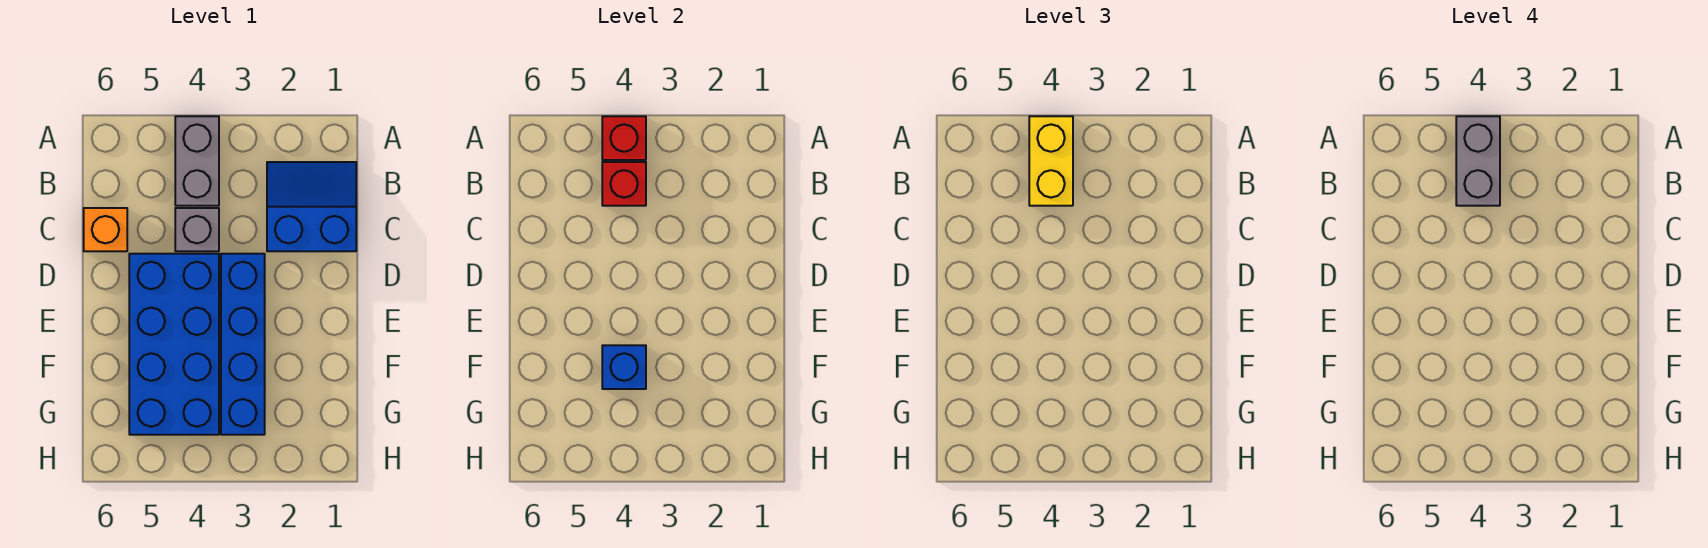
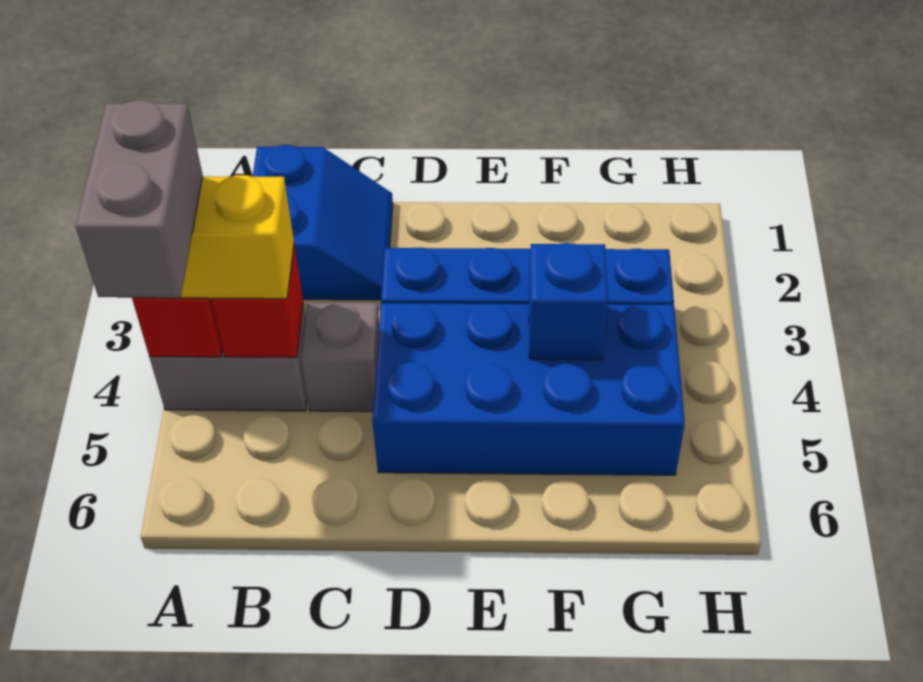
grey 1x2 brick [1456,116,1500,206] -> grey 1x2 brick turned to [76,100,203,297]
blue 2x2 slope [267,162,356,251] -> blue 2x2 slope turned to [253,145,393,300]
orange 1x1 brick [84,208,127,251] -> none

